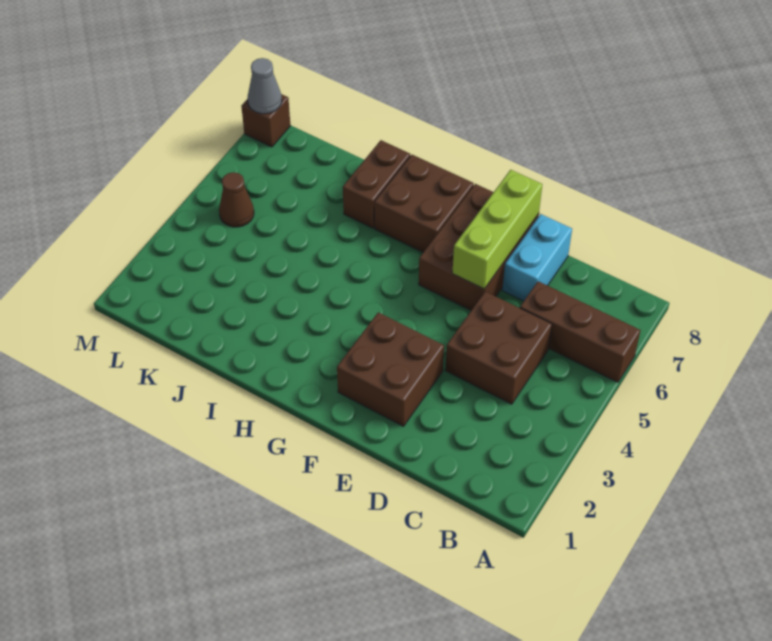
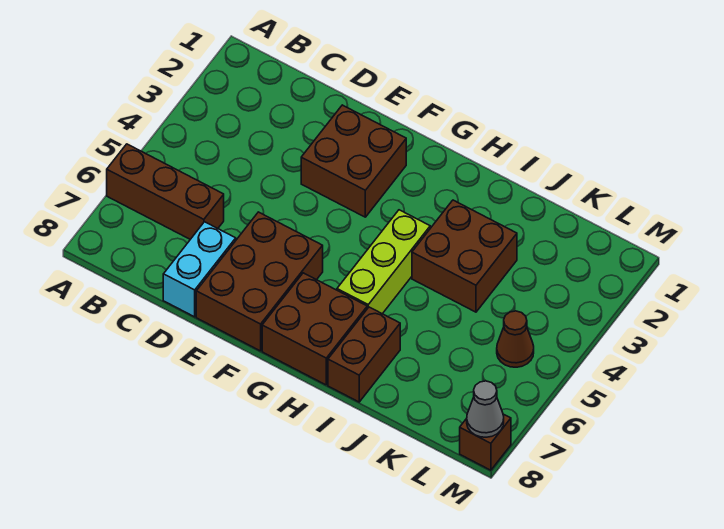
brown 2x2 brick [445,292,552,404] -> brown 2x2 brick moved to [412,200,517,312]
lime 1x3 brick [452,170,542,289] -> lime 1x3 brick moved to [337,210,430,314]

